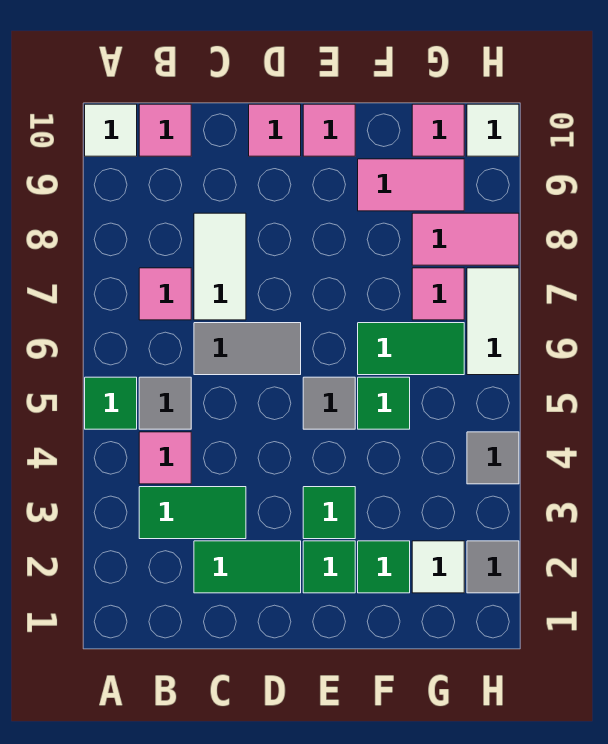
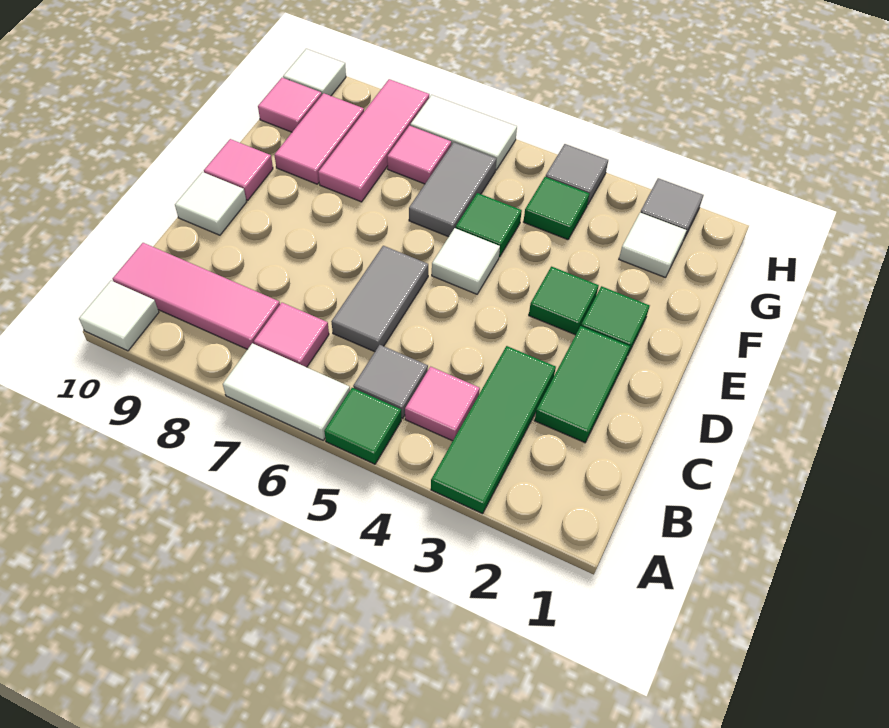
green 1x2 tile [139,487,246,539] -> green 1x3 tile [431,346,556,514]
pink 1x1 tile [139,104,191,156] -> pink 1x3 tile [113,243,280,349]
white 1x2 tile [194,213,246,320] -> white 1x2 tile moved to [223,343,350,440]
pink 1x1 tile [249,104,301,156] -> white 1x1 tile [175,172,246,235]
grey 1x1 tile [303,377,355,429] -> white 1x1 tile [432,228,500,294]
green 1x1 tile [358,541,410,593] -> green 1x1 tile moved to [524,177,589,240]
green 1x2 tile [358,323,464,375] -> grey 1x2 tile [409,142,496,237]
pink 1x2 tile [412,213,519,265] -> pink 1x3 tile [318,79,429,202]

